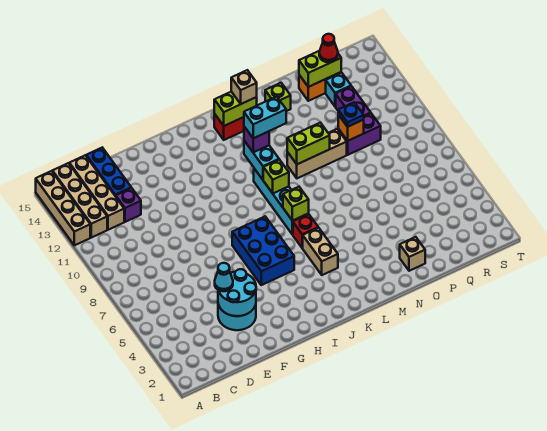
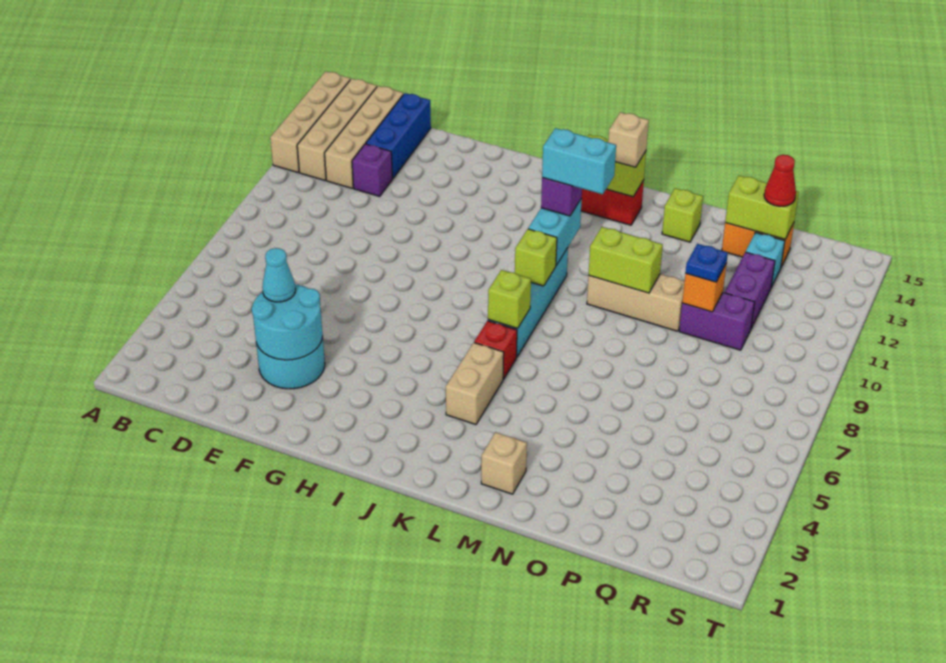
blue 2x3 brick [232,217,294,285] -> none
tan 1x1 brick [400,237,425,271] -> tan 1x1 brick moved to [481,432,527,494]

